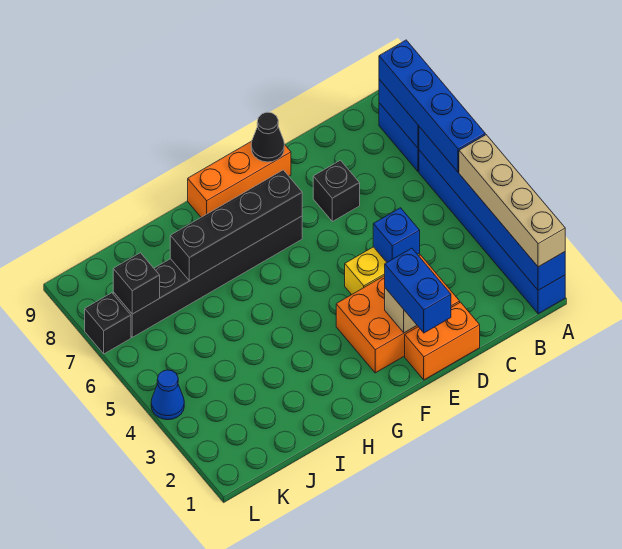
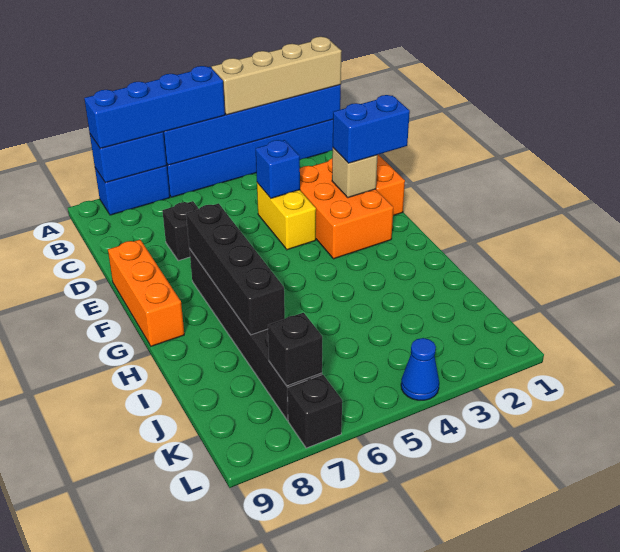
black 1x1 cone [251,112,284,162] -> none

